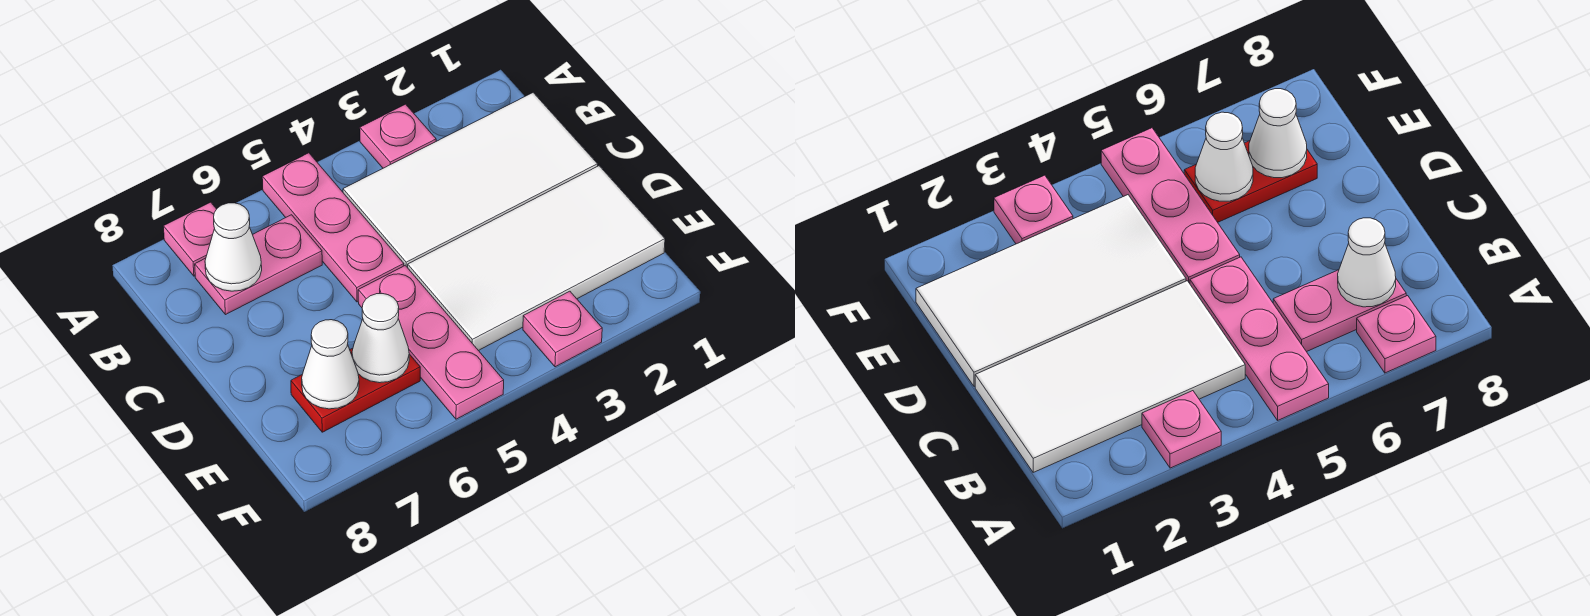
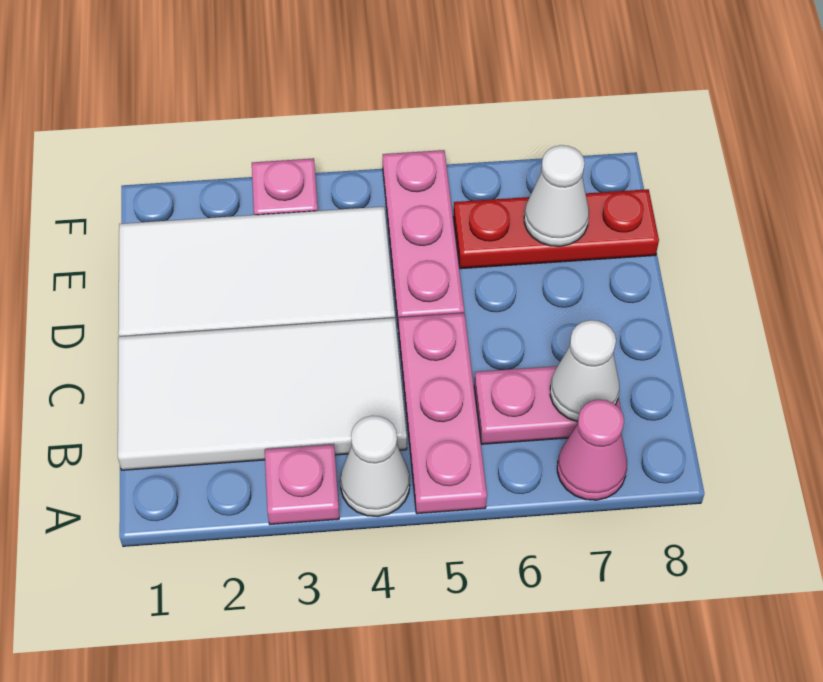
pink 1x1 plate [163,202,216,276] -> pink 1x1 cone [557,400,627,500]
red 1x2 plate [291,348,420,432] -> red 1x3 plate [453,189,659,269]
white 1x1 cone [352,294,409,383] -> white 1x1 cone moved to [340,416,410,517]

